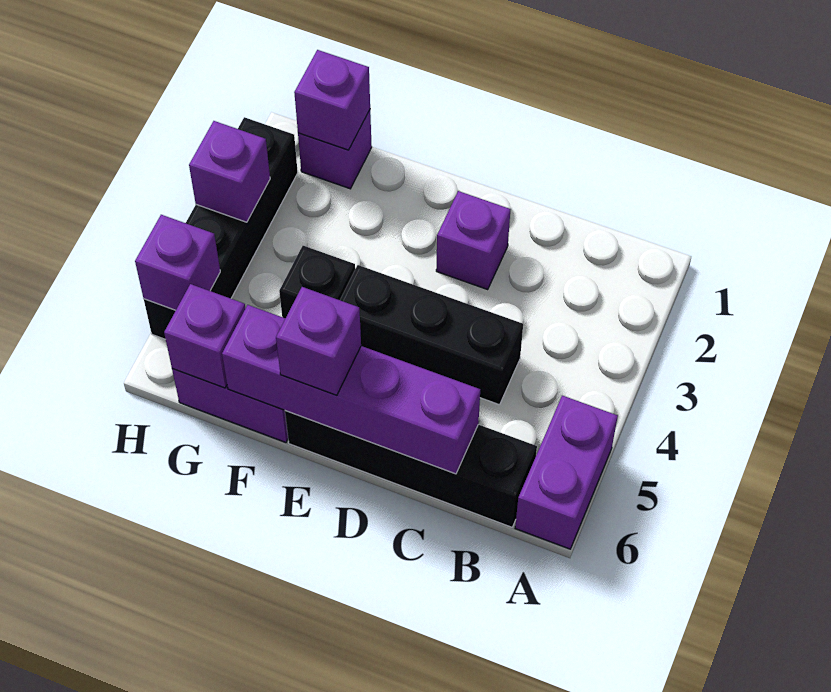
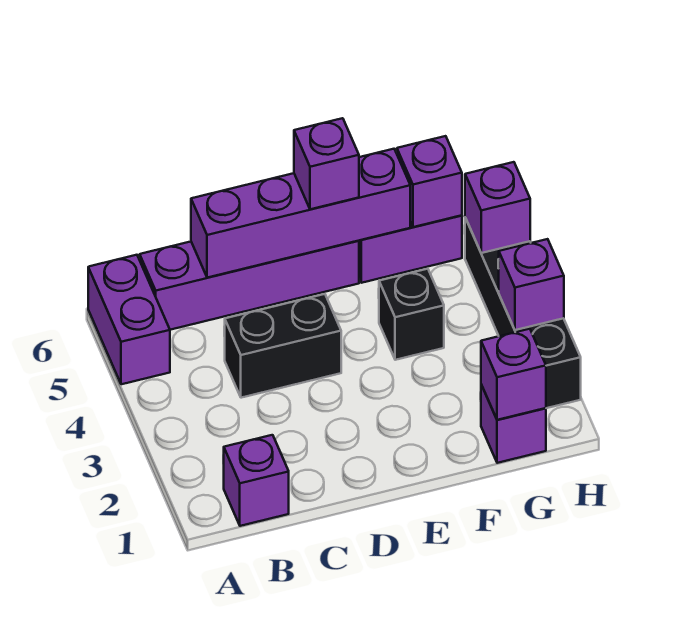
black 1x4 brick [285,411,537,527] -> purple 1x4 brick [140,241,359,330]
black 1x3 brick [340,265,523,405] -> black 1x2 brick [225,294,341,398]
purple 1x1 brick [436,191,511,289] -> purple 1x1 brick moved to [224,435,289,526]

